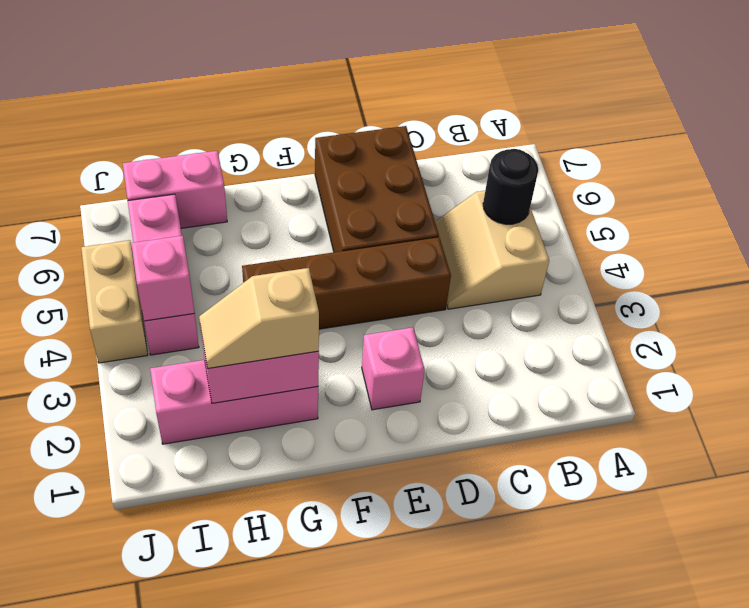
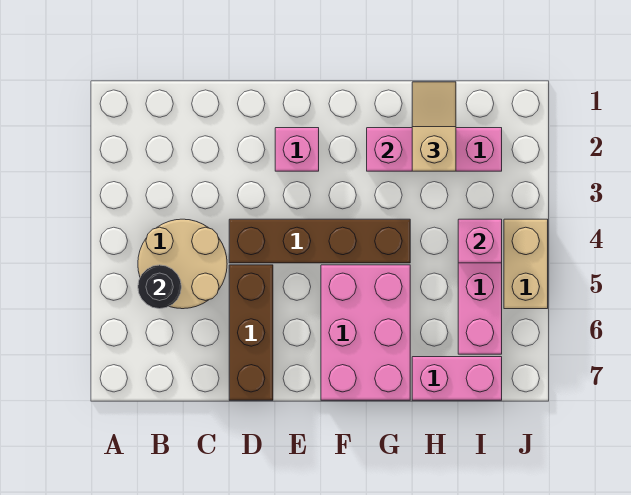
tan 2x2 slope [435,191,549,309] -> tan 2x2 round brick [138,219,227,309]
brown 2x3 brick [315,126,439,252] -> brown 1x3 brick [229,265,273,400]
none -> pink 2x3 brick [321,265,410,400]
tan 1x2 slope [199,268,319,369] -> tan 1x2 slope turned to [412,82,456,171]

